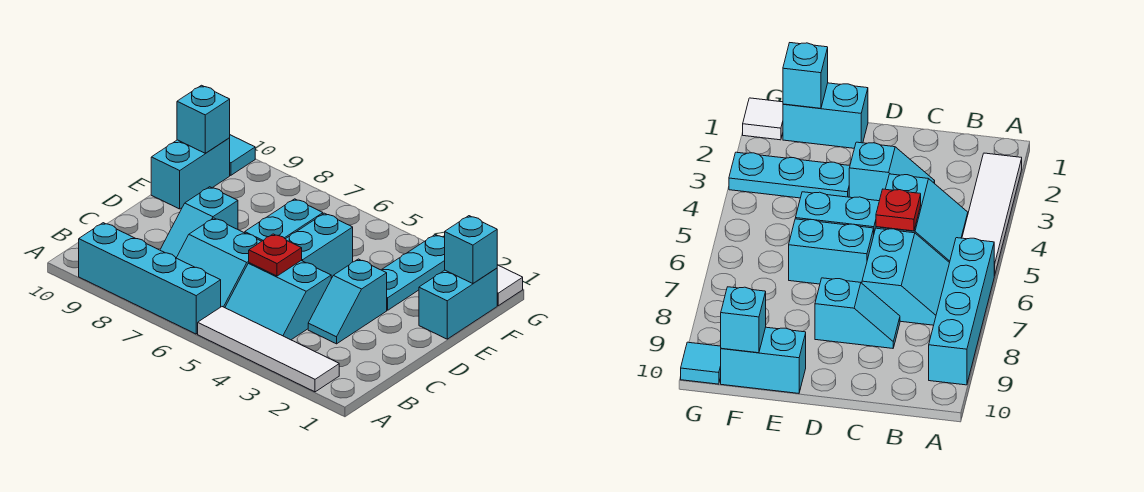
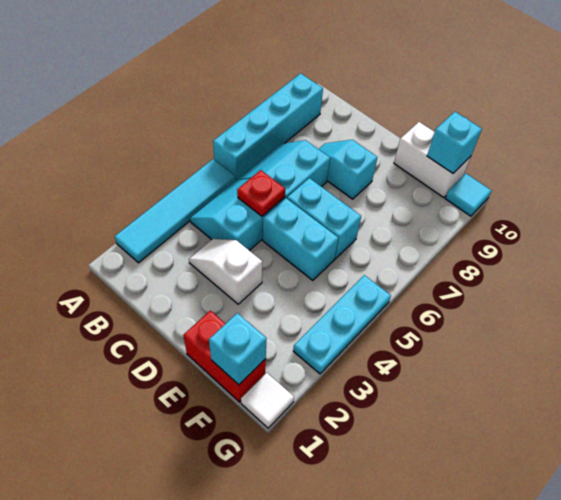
white 1x4 tile [198,307,339,392] -> cyan 1x4 tile [115,159,235,263]
cyan 1x2 slope [308,259,387,344] -> white 1x2 slope [189,239,262,304]
cyan 1x2 brick [419,268,497,339] -> red 1x2 brick [183,311,266,402]
cyan 1x3 plate [382,235,445,310] -> cyan 1x3 plate turned to [293,275,391,374]
cyan 1x2 brick [151,138,230,209] -> white 1x2 brick [394,122,471,198]

